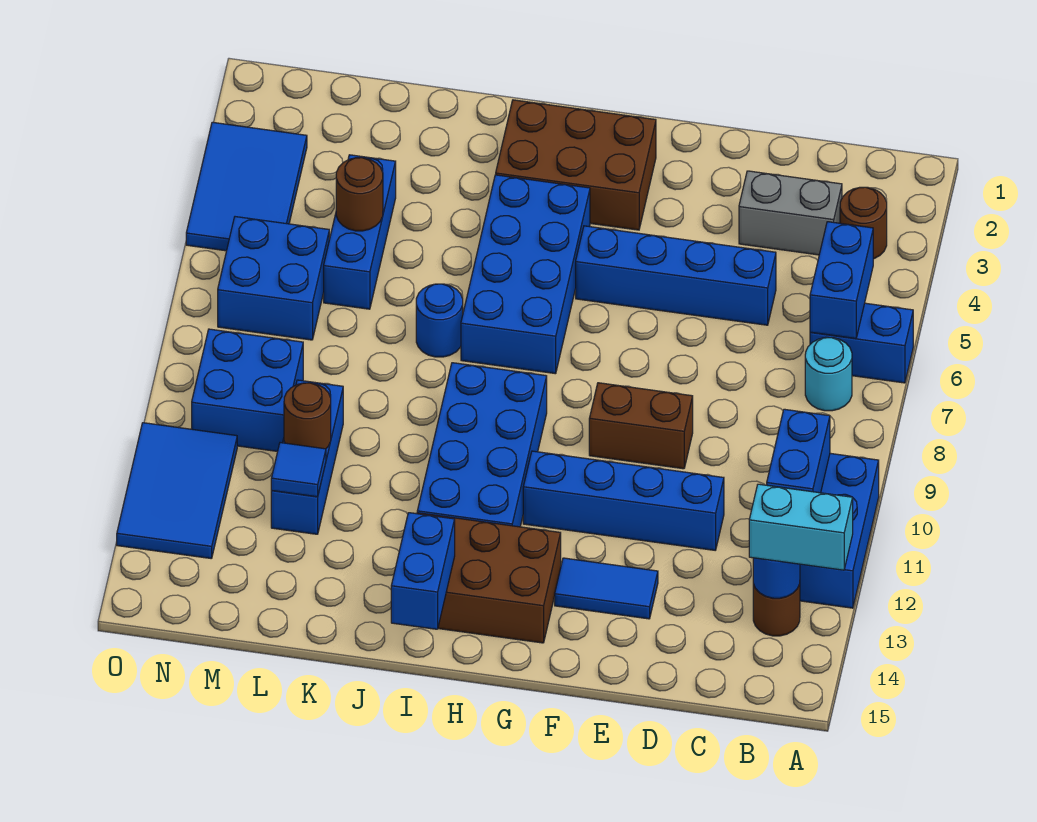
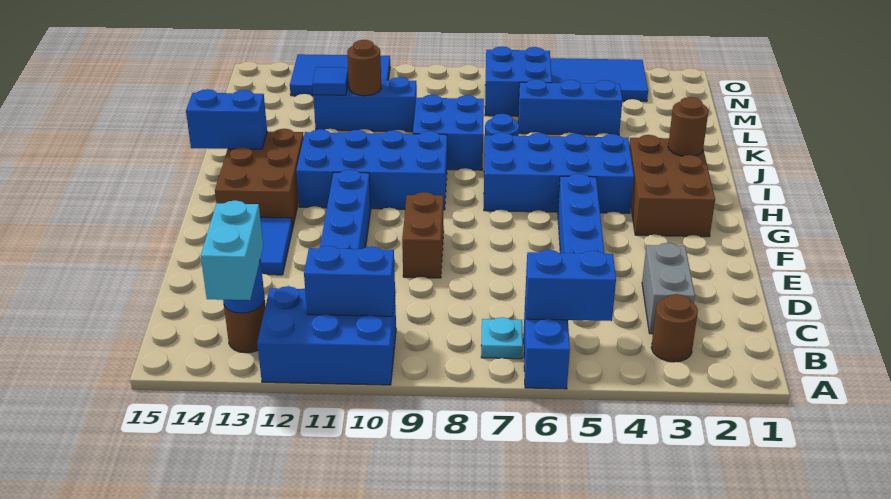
cyan 1x1 round brick [805,337,852,411] -> cyan 1x1 plate [481,317,523,359]
brown 1x1 round brick [336,158,383,231] -> brown 1x1 round brick moved to [668,97,708,156]
blue 2x2 brick [192,329,303,452] -> blue 2x2 brick moved to [413,95,484,170]

